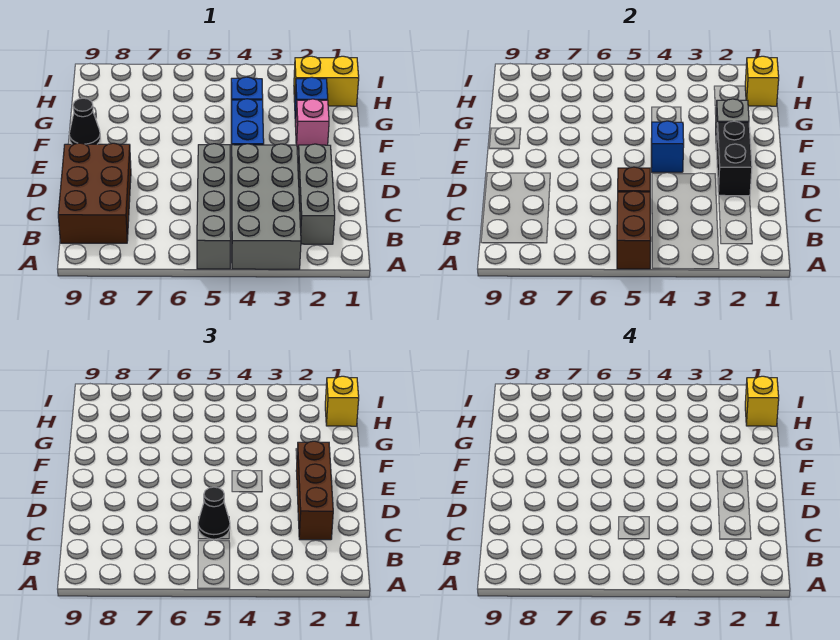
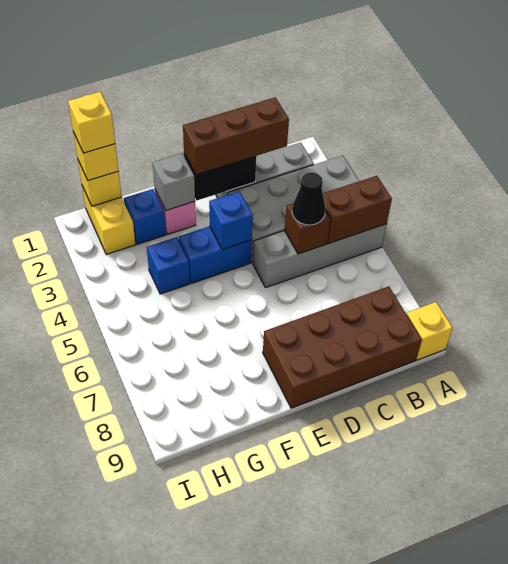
none -> yellow 1x1 brick [406,302,453,360]
brown 2x3 brick [58,143,131,243] -> brown 2x4 brick [263,286,422,408]
black 1x1 cone [69,98,100,144] -> none

